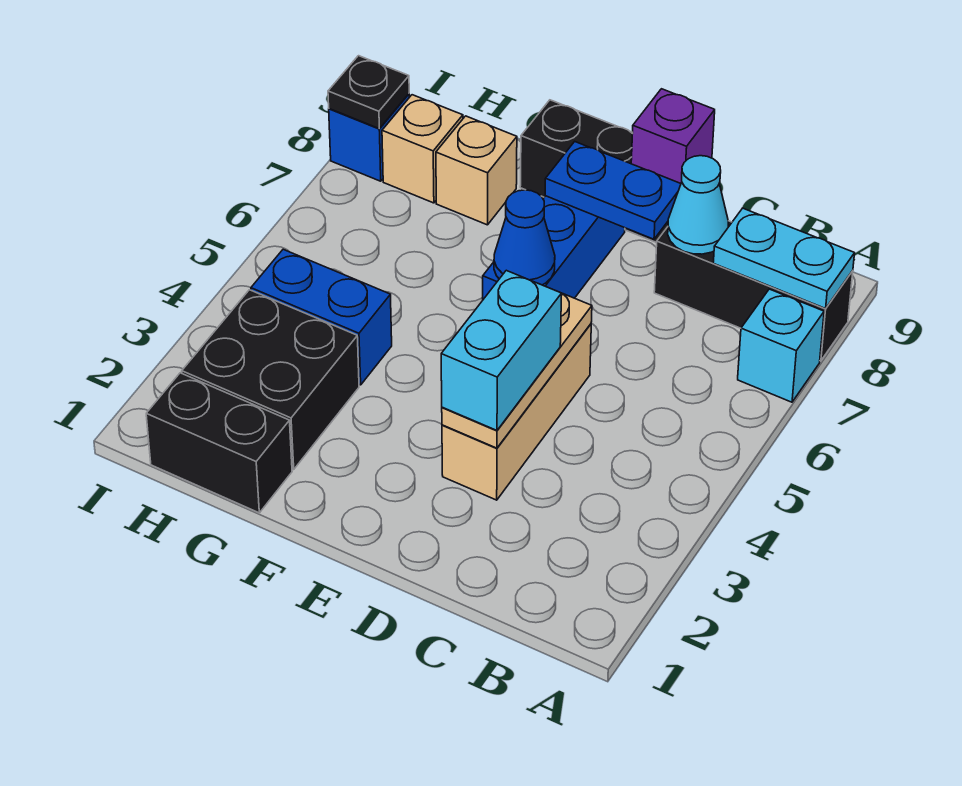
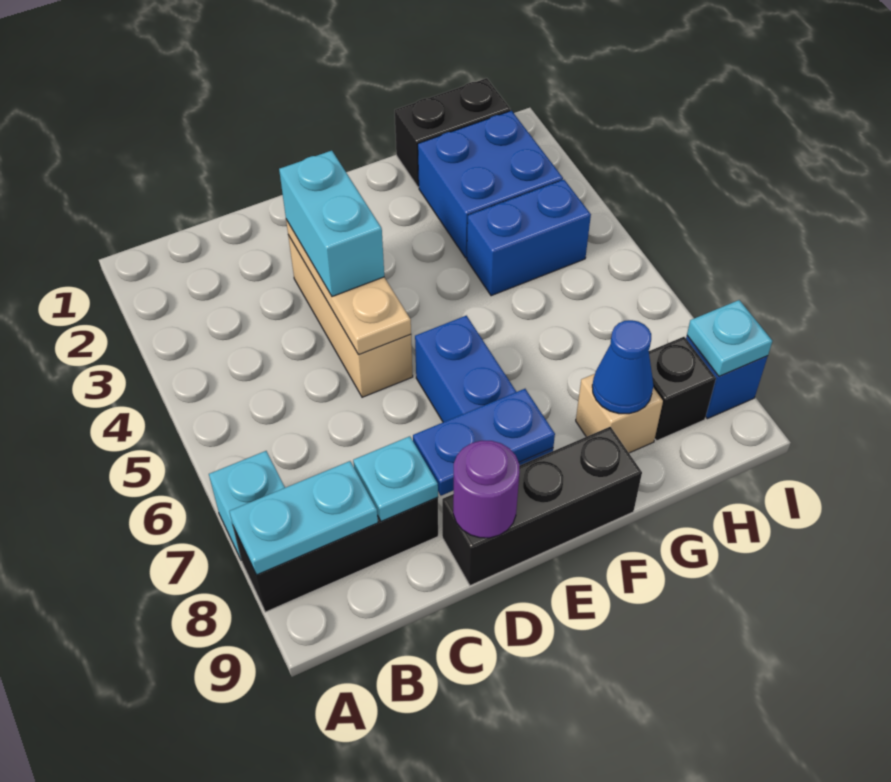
cyan 1x1 cone [668,156,728,254] -> cyan 1x1 plate [353,436,438,522]
purple 1x1 brick [631,89,715,183] -> purple 1x1 round brick [453,441,520,538]
blue 1x1 cone [494,190,555,285] -> blue 1x1 cone moved to [592,320,653,414]
black 2x2 brick [182,290,359,469] -> blue 2x2 brick [418,111,563,258]
tan 1x1 brick [382,95,463,203] -> black 1x1 brick [649,337,716,441]
black 1x1 plate [328,56,409,128] -> cyan 1x1 plate [687,300,772,376]

